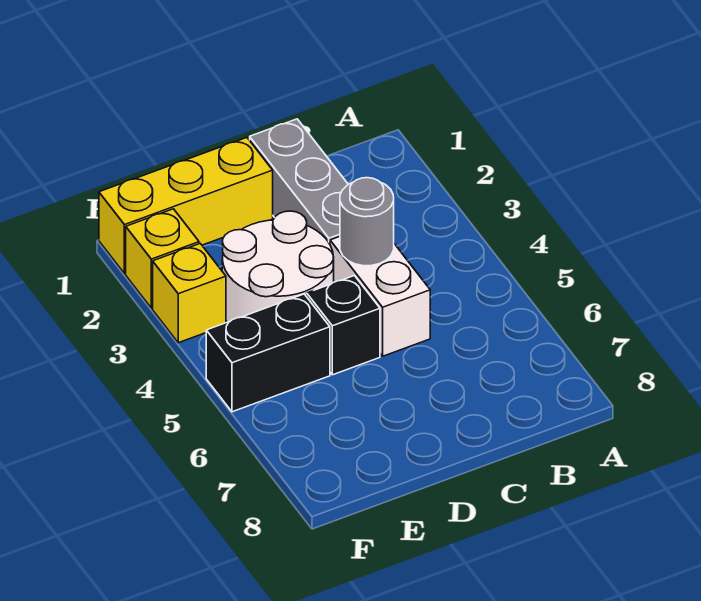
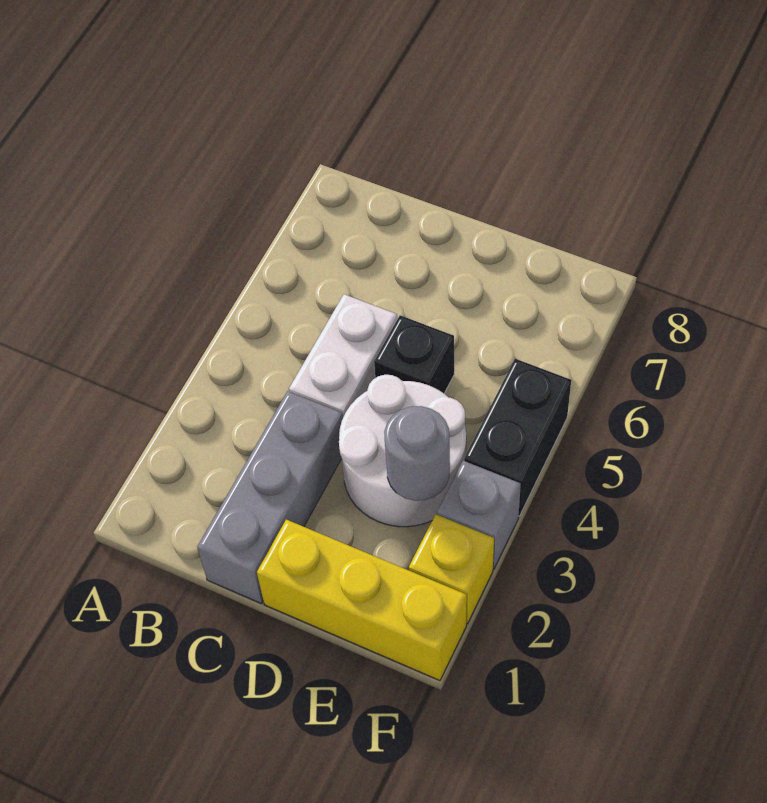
grey 1x1 round brick [340,178,394,266] -> grey 1x1 round brick moved to [384,406,450,501]
black 1x2 brick [206,294,330,412] -> black 1x2 brick turned to [464,359,571,516]
yellow 1x1 brick [153,244,226,343] -> grey 1x1 brick [437,461,521,569]

